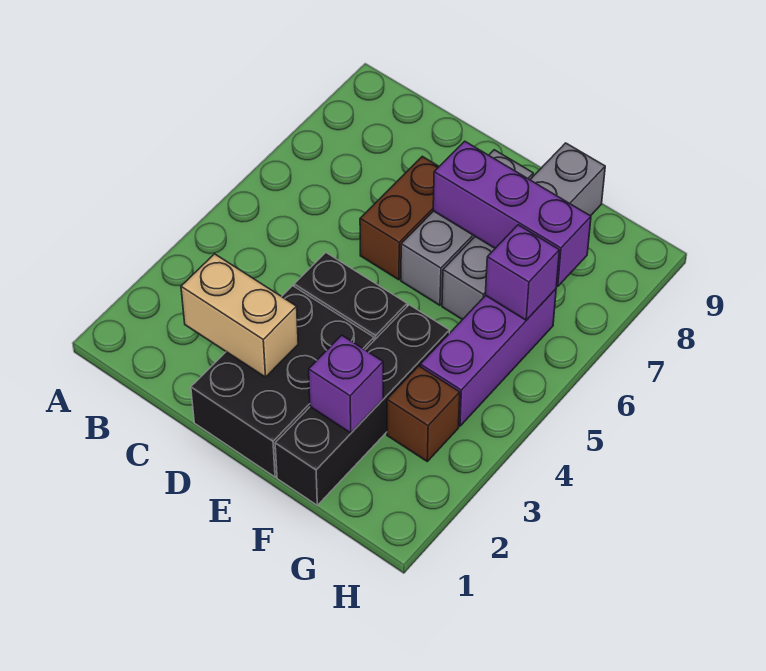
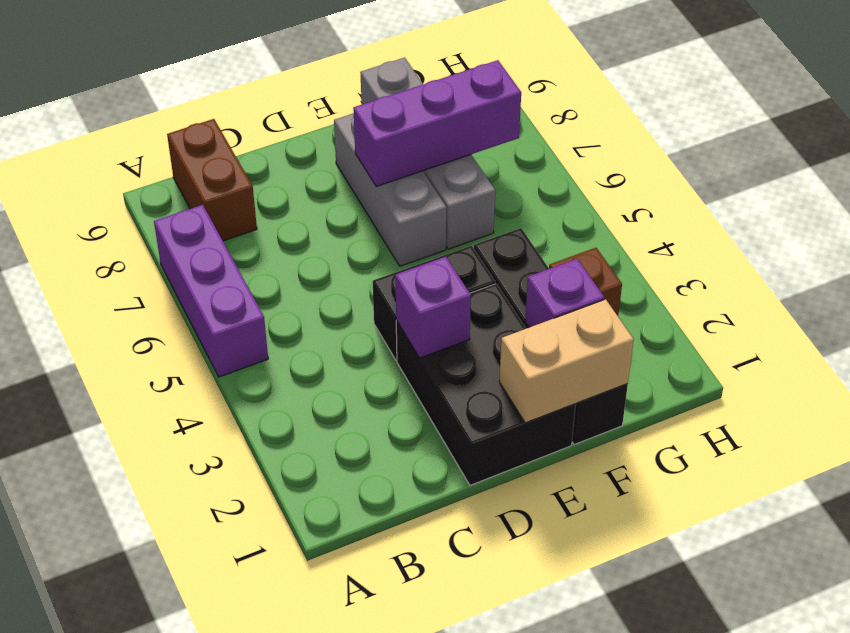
tan 1x2 brick [181,254,298,377] -> tan 1x2 brick moved to [499,299,634,423]
brown 1x2 brick [360,156,439,280] -> brown 1x2 brick moved to [167,119,257,241]
purple 1x3 brick [420,289,556,426] -> purple 1x3 brick moved to [154,205,268,377]
purple 1x1 brick [485,225,559,320] -> purple 1x1 brick moved to [395,257,471,358]

